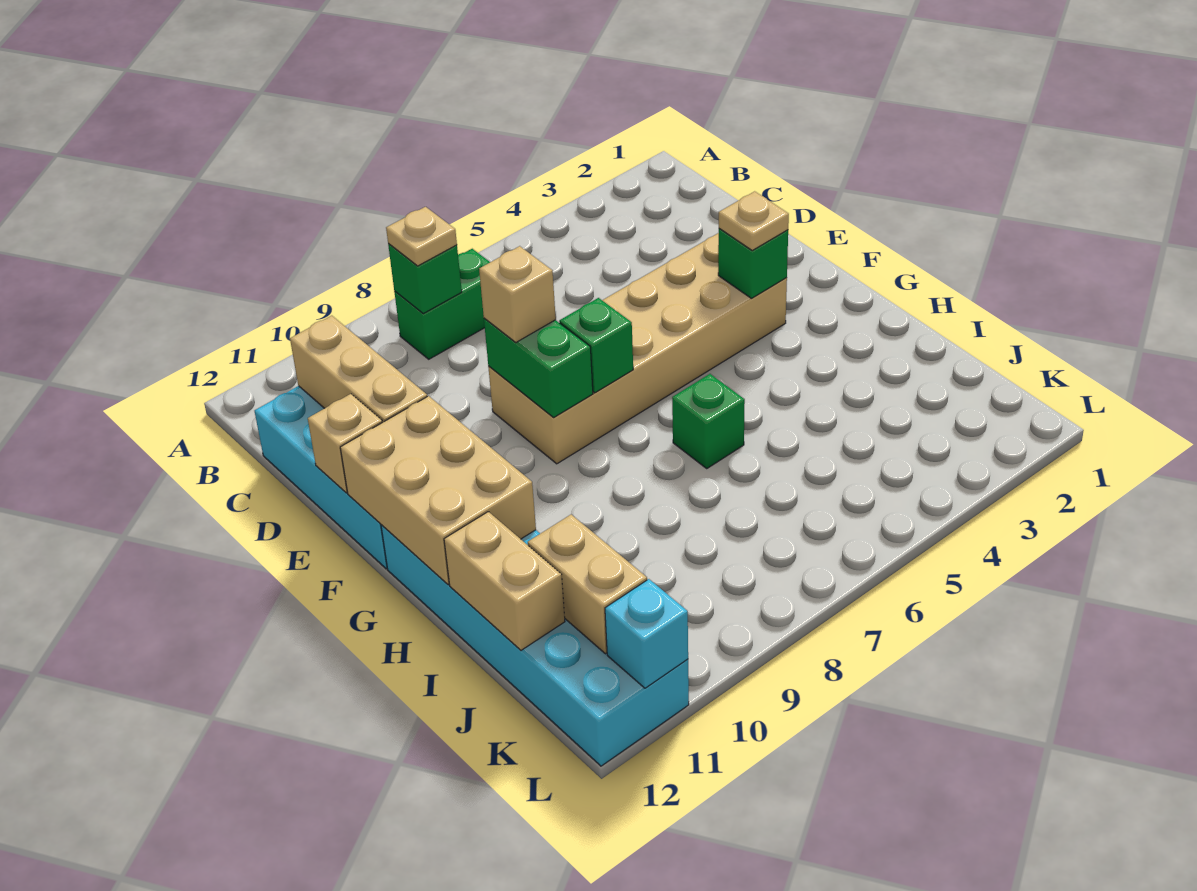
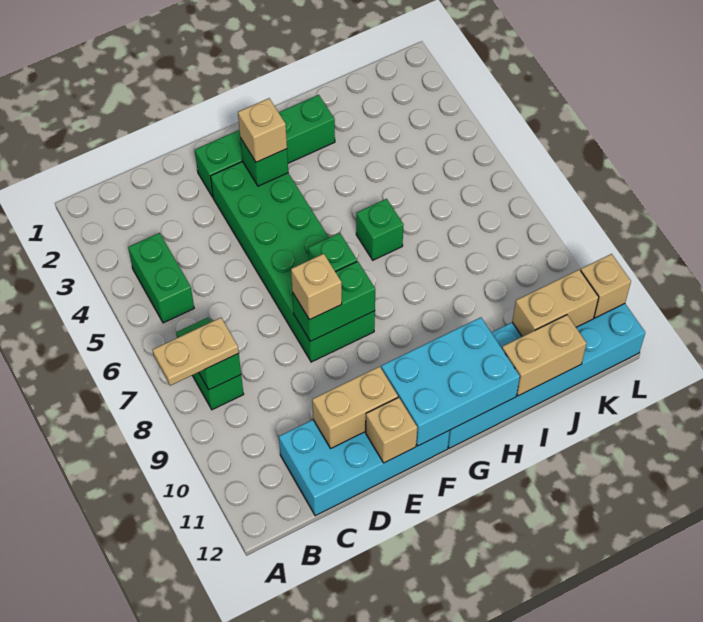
none -> green 1x2 brick [128,233,194,323]
tan 1x1 plate [386,207,457,266] -> tan 1x2 plate [153,318,239,386]
tan 1x3 brick [290,316,427,422] -> tan 1x2 brick [312,366,398,448]
none -> green 1x4 brick [195,95,335,197]
tan 2x6 brick [488,233,787,464] -> green 2x6 brick [211,161,375,362]
tan 1x1 plate [719,191,789,250] -> tan 1x1 brick [238,98,287,162]
tan 2x3 brick [340,396,536,585] -> cyan 2x3 brick [381,317,520,446]
cyan 1x1 brick [605,579,688,688] -> tan 1x1 brick [581,254,631,318]

